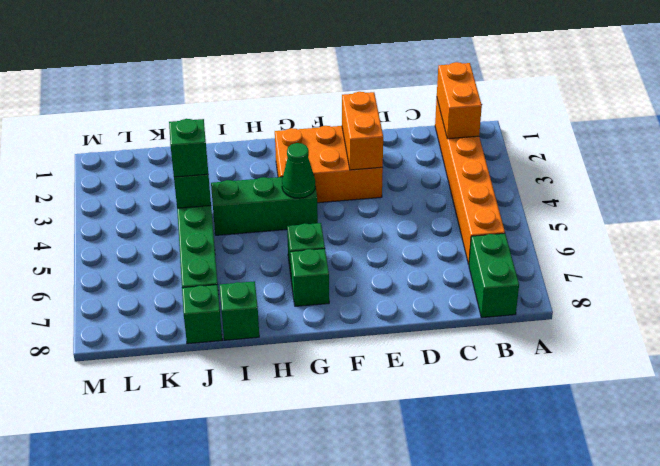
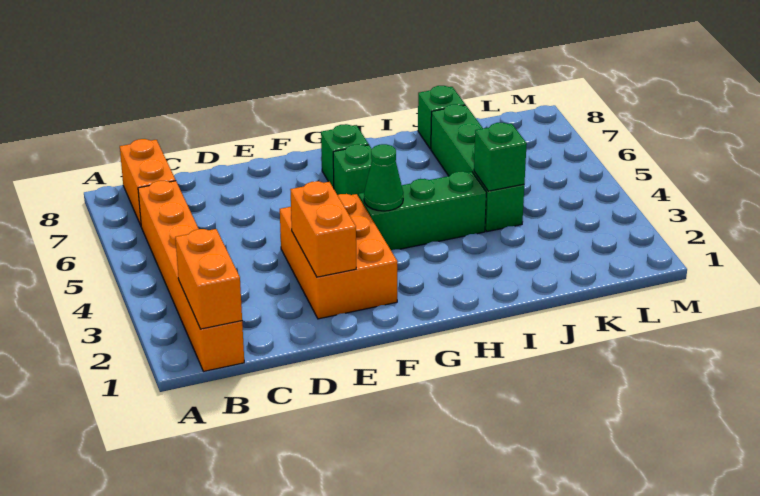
green 1x2 brick [469,233,519,318] -> orange 1x2 brick [120,139,176,225]
orange 2x3 brick [275,126,383,203] -> orange 2x3 brick turned to [280,194,398,319]
green 1x1 brick [219,281,259,340] -> none
green 1x1 brick [169,119,208,177] -> none

